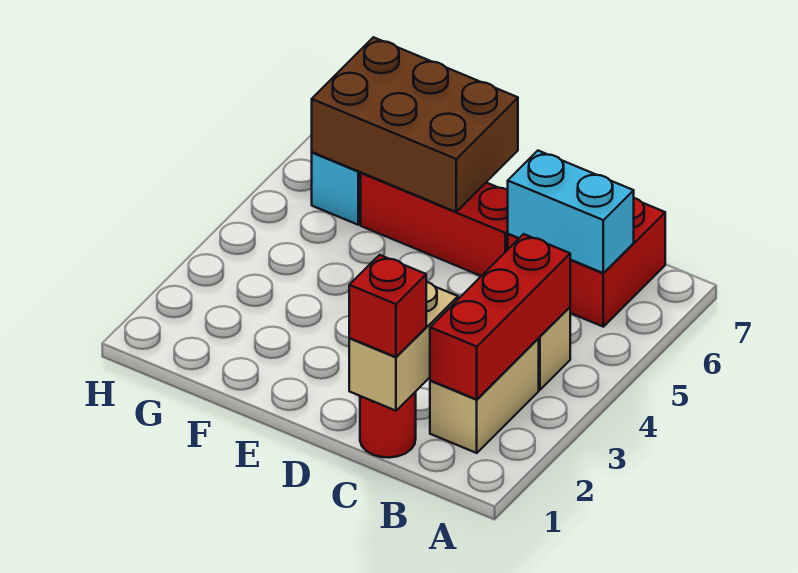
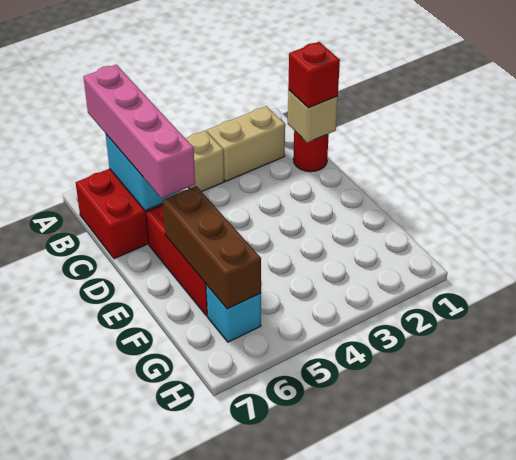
none -> pink 1x4 brick [83,65,195,198]
red 1x3 brick [430,234,570,399] -> none
tan 1x2 brick [349,282,458,411] -> tan 1x1 brick [288,90,338,143]
brown 2x3 brick [312,37,518,212] -> brown 1x3 brick [163,186,261,309]

